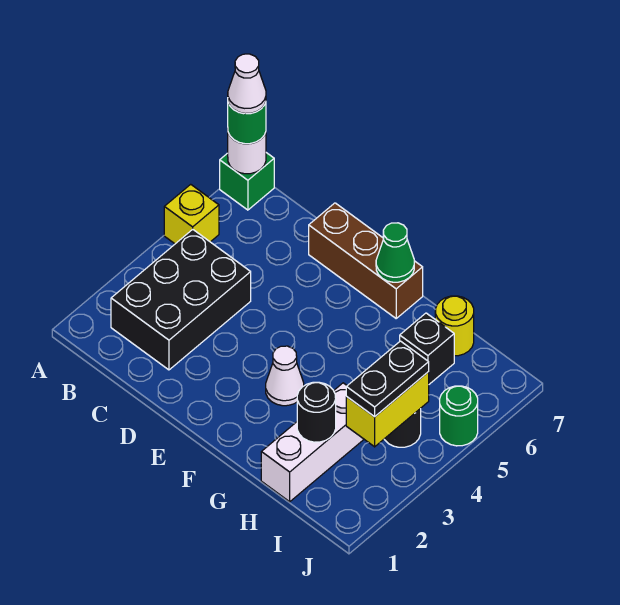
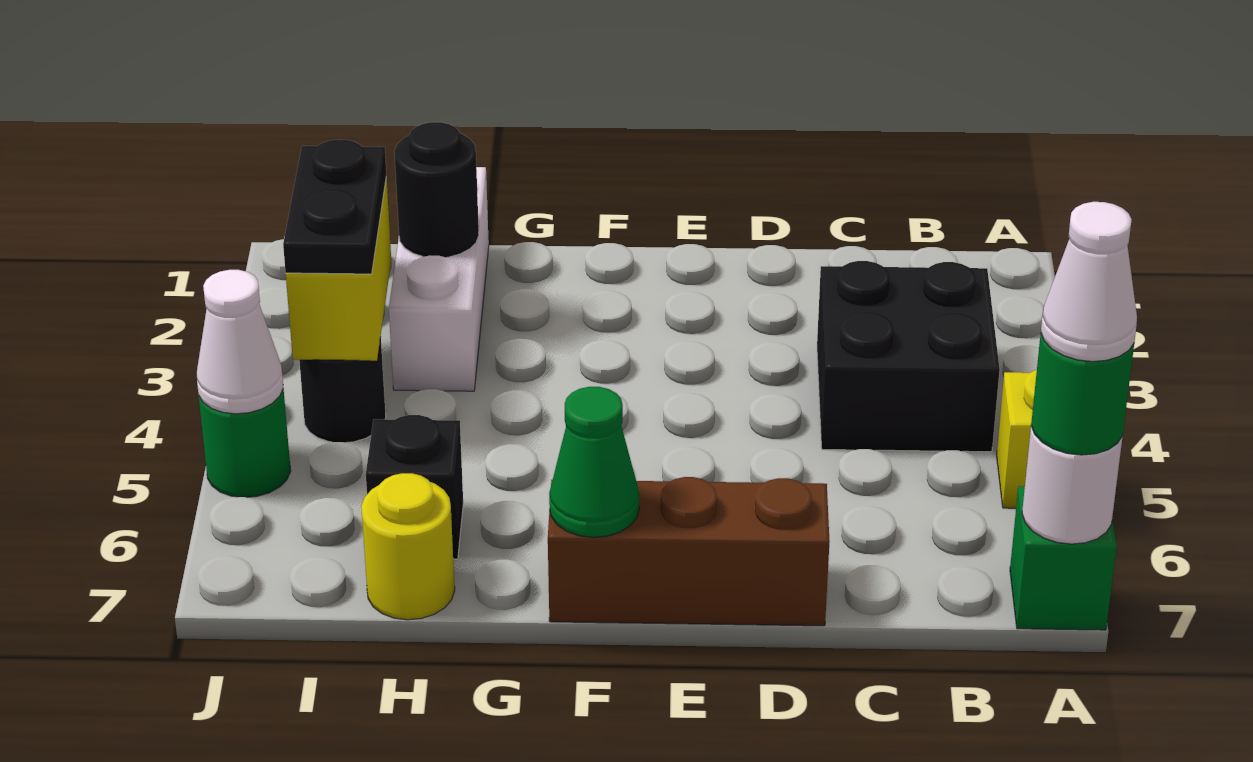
black 2x3 brick [111,229,251,370] -> black 2x2 brick [817,261,1000,452]
white 1x1 cone [266,346,304,406] -> white 1x1 cone moved to [197,270,283,414]

